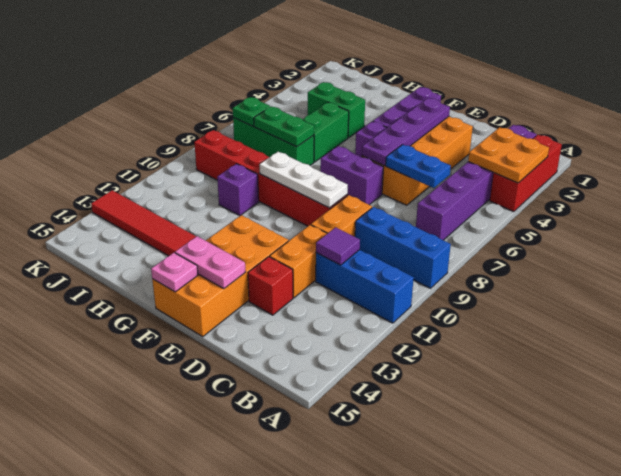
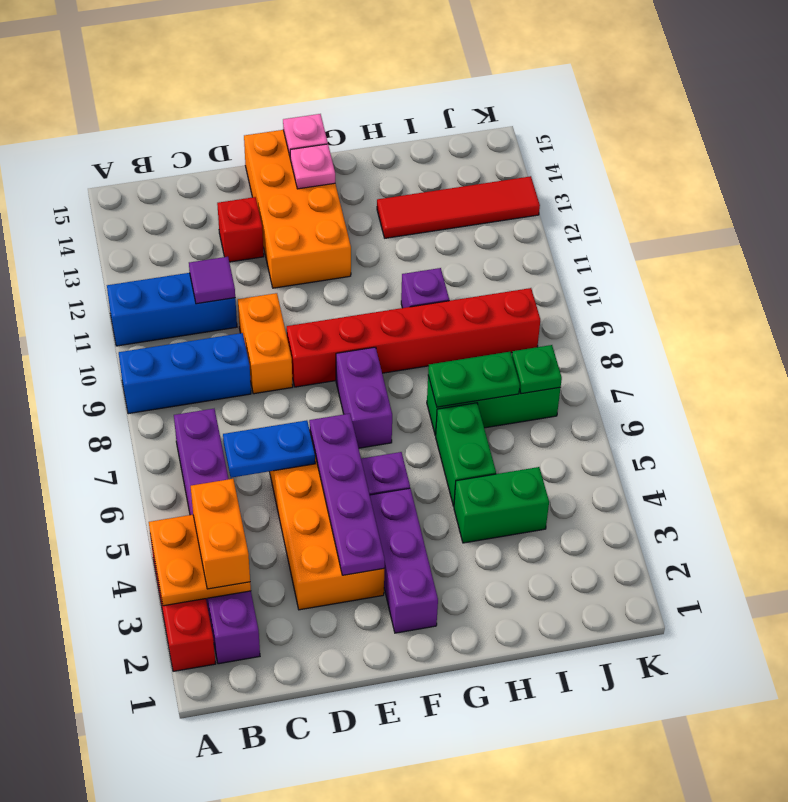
orange 1x2 brick [270,225,327,298] -> orange 1x2 brick moved to [191,479,250,589]
purple 1x2 brick [320,146,384,205] -> purple 1x2 brick turned to [336,347,392,448]
white 1x3 plate [259,152,348,208] -> none
pink 1x2 plate [175,236,245,289] -> pink 1x1 plate [290,144,335,189]

